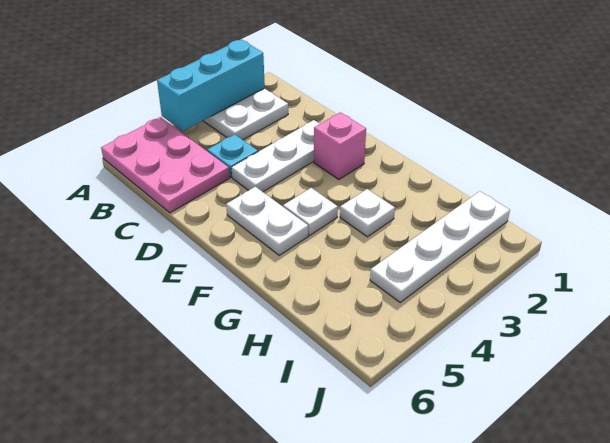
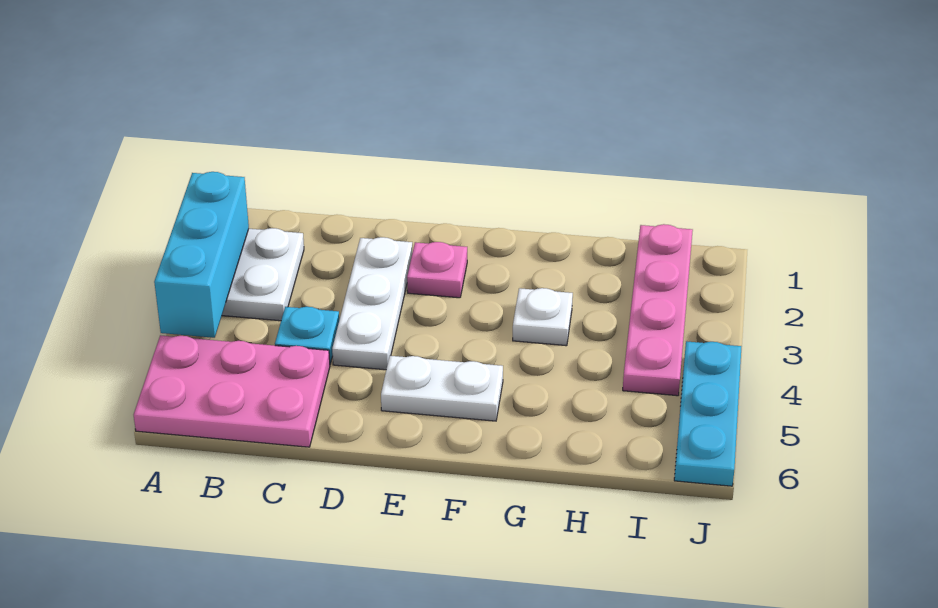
pink 1x1 brick [314,112,366,180] -> pink 1x1 plate [407,242,467,298]
white 1x1 plate [283,188,338,235] -> none
white 1x4 plate [370,191,510,302] -> pink 1x4 plate [623,224,693,396]
none -> cyan 1x3 plate [674,341,741,486]

